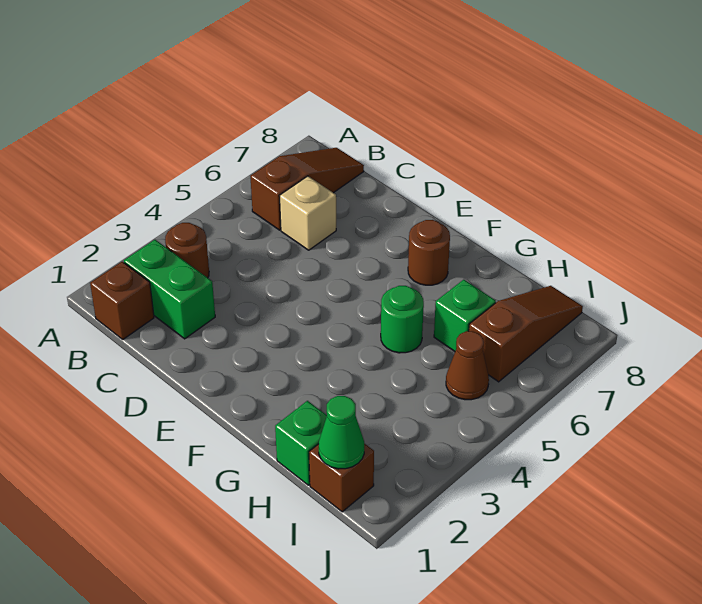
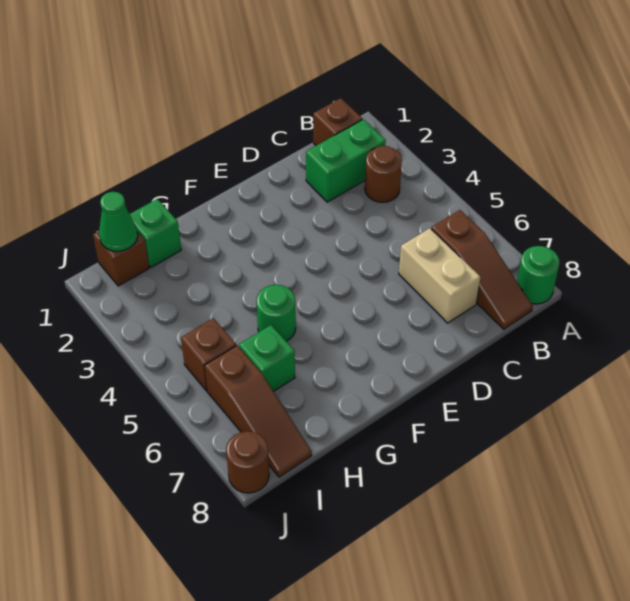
none -> green 1x1 round brick [517,246,559,304]
tan 1x1 brick [280,176,336,250] -> tan 1x2 brick [399,228,480,323]
brown 1x1 round brick [408,220,450,285] -> brown 1x1 round brick moved to [226,431,269,493]
brown 1x1 cone [446,331,489,400] -> brown 1x1 brick [181,318,236,391]

